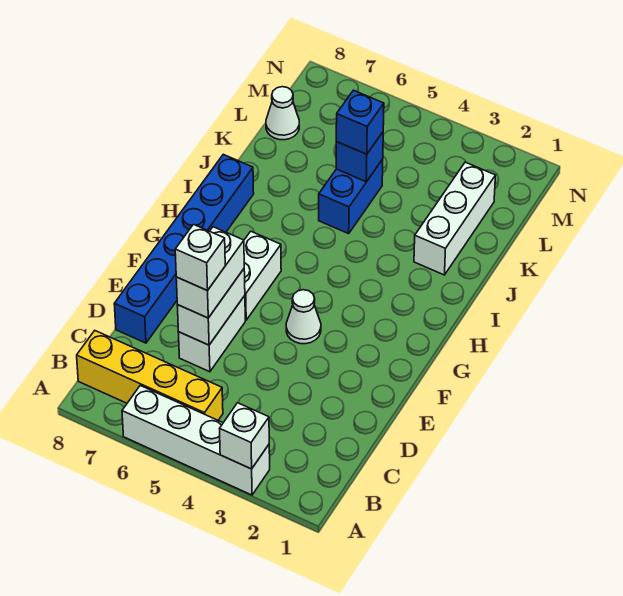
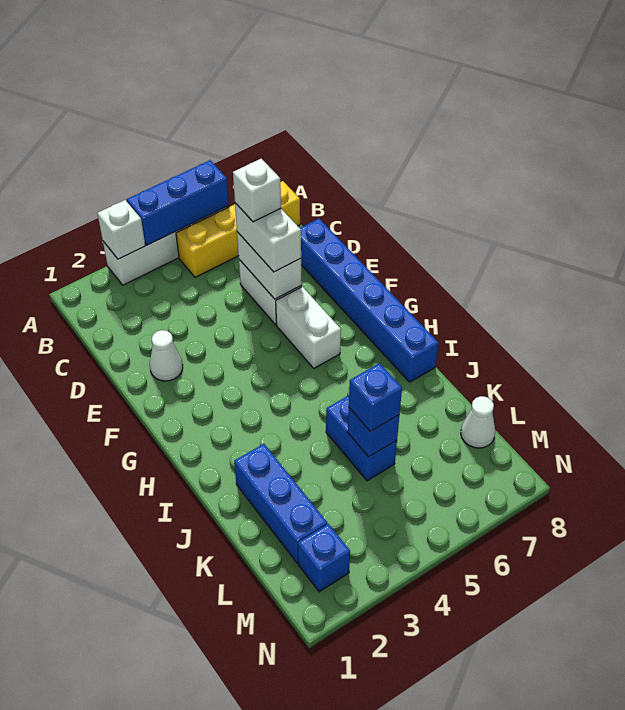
none -> blue 1x3 brick [127,160,229,245]
white 1x1 cone [286,290,321,344] -> white 1x1 cone moved to [150,330,183,381]
white 1x3 brick [414,162,495,275] -> blue 1x3 brick [234,444,327,563]
none -> blue 1x1 brick [298,524,350,592]

